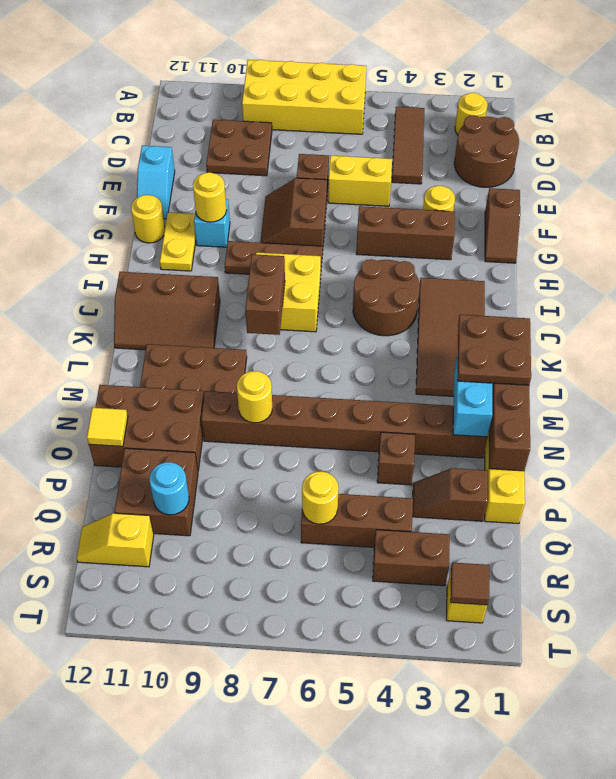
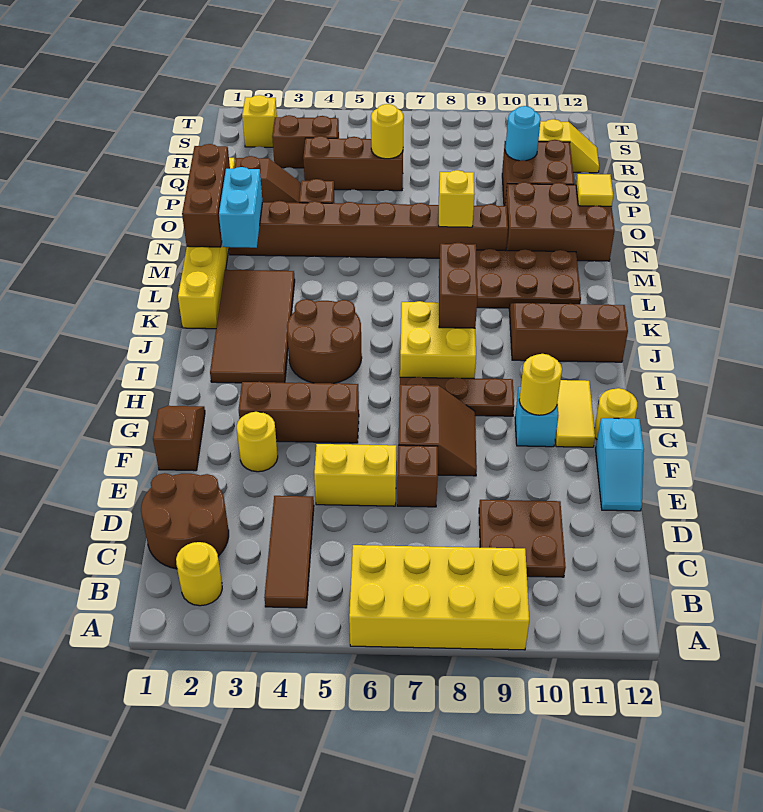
cyan 1x2 slope [137,146,175,219] -> cyan 1x2 slope turned to [596,418,644,511]
yellow 1x2 plate [160,212,196,271] -> yellow 1x2 tile [555,380,595,447]
brown 2x2 plate [458,315,531,385] -> none
yellow 1x1 round brick [237,371,272,423] -> yellow 1x1 brick [439,170,475,227]
brown 1x1 tile [450,563,489,605] -> none

